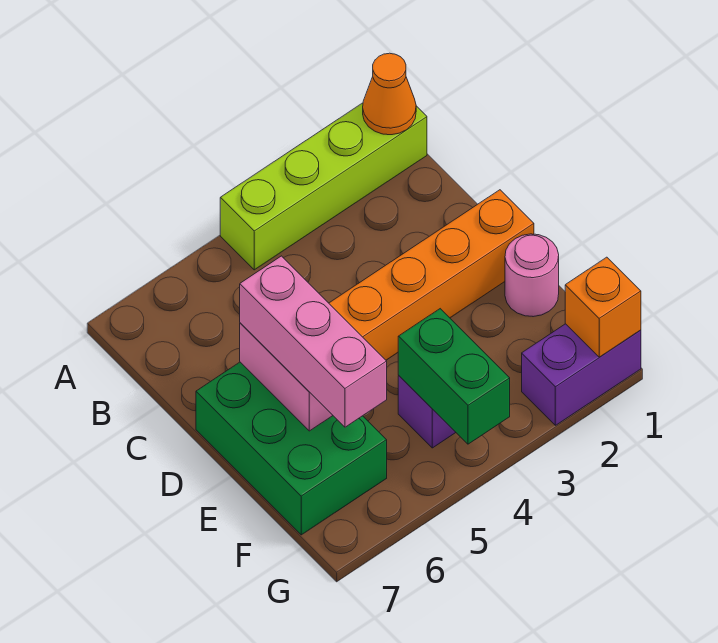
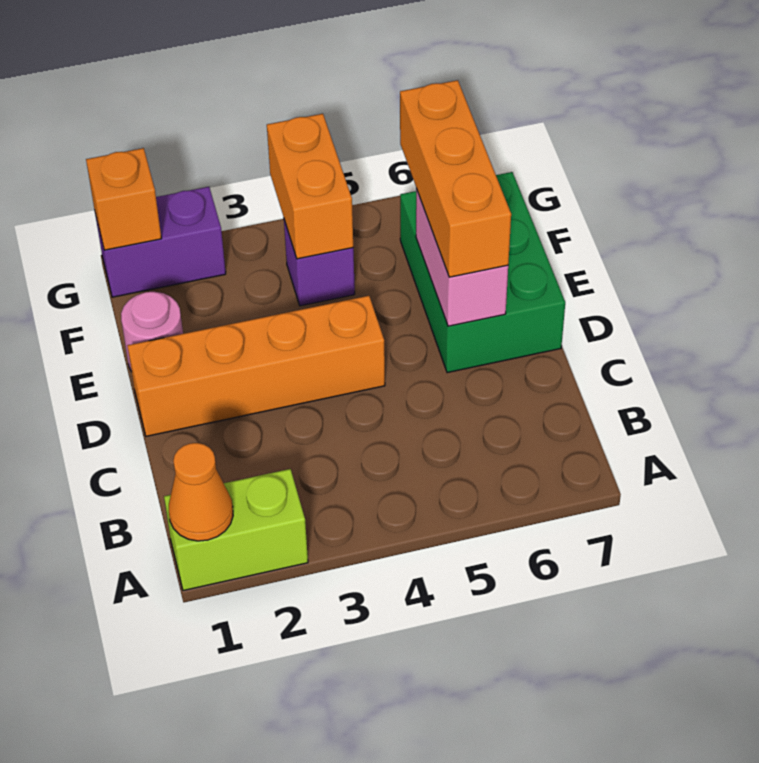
lime 1x4 brick [220,103,427,270] -> lime 1x2 brick [164,469,308,591]
pink 1x3 brick [240,256,387,427] -> orange 1x3 brick [400,80,511,277]
green 1x2 brick [398,309,510,444] -> orange 1x2 brick [267,114,353,259]

